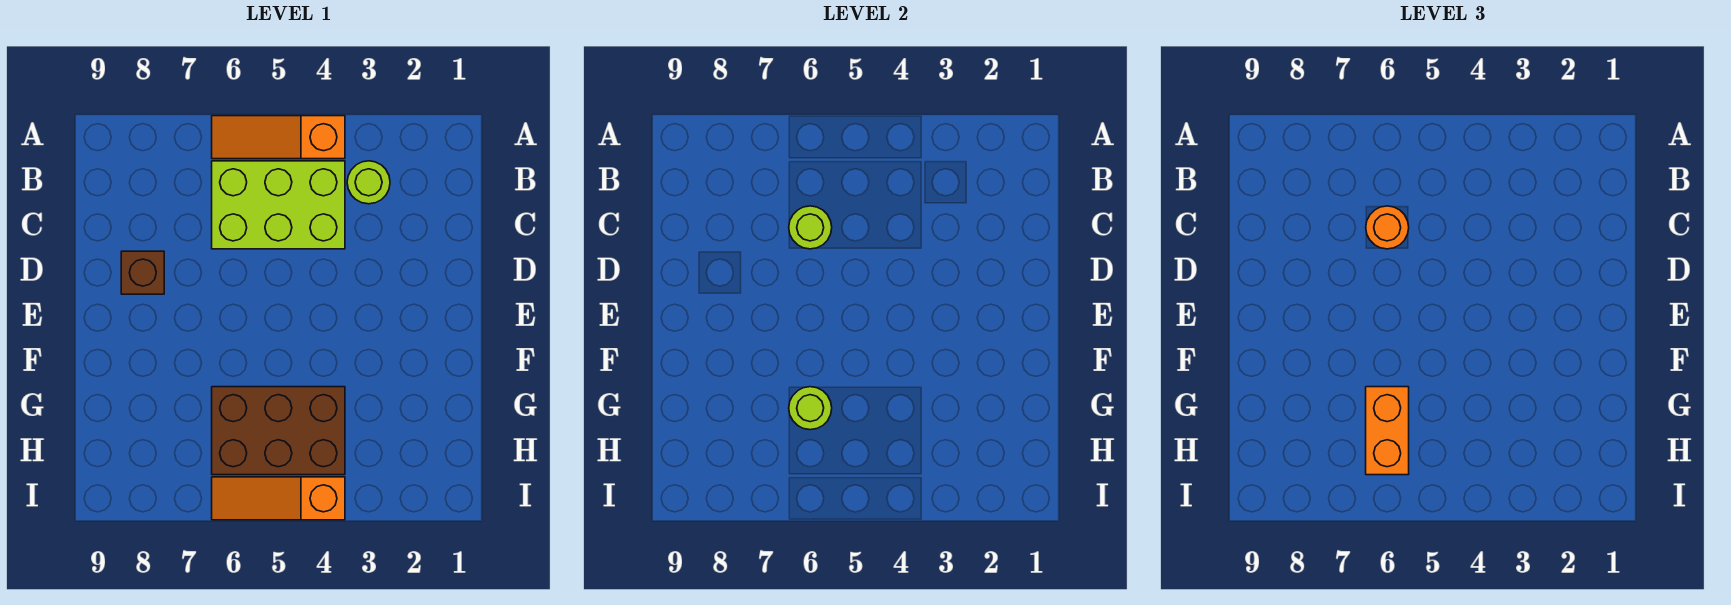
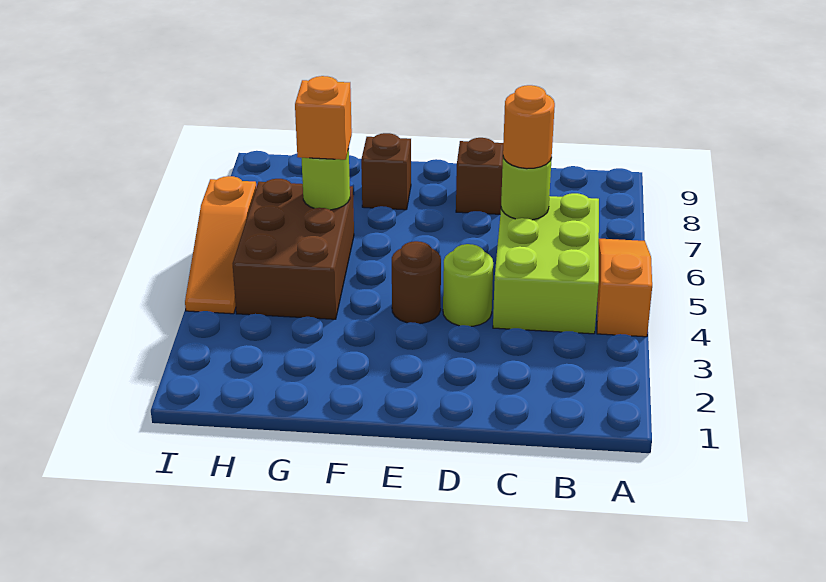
lime 1x1 round brick [347,161,390,204] -> lime 1x1 round brick moved to [443,244,493,326]
none -> brown 1x1 round brick [392,241,441,324]
none -> brown 1x1 brick [361,133,411,210]
orange 1x2 brick [1366,387,1409,475] -> orange 1x1 brick [295,76,352,160]
orange 1x3 slope [212,477,345,520] -> orange 1x3 slope turned to [185,176,256,314]

